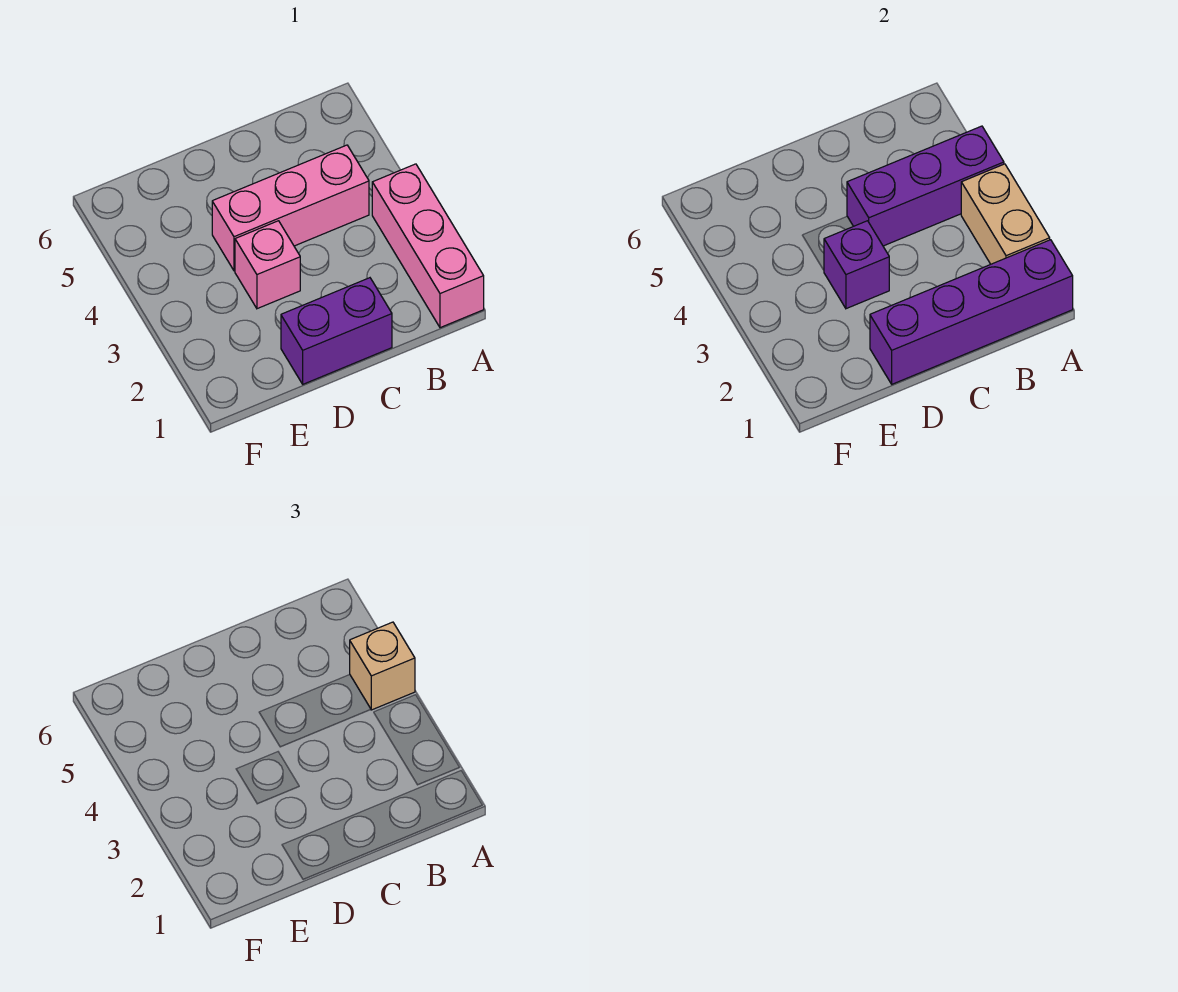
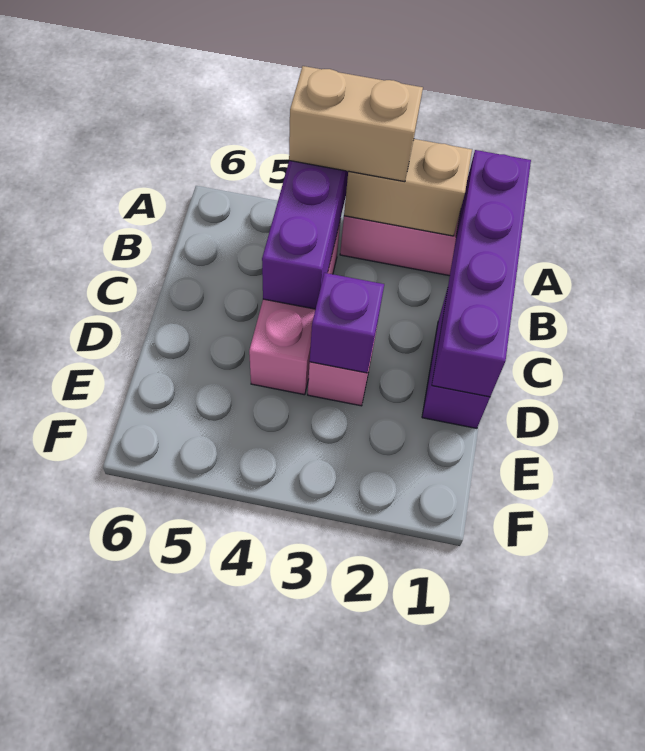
tan 1x1 brick [350,622,415,710] -> tan 1x2 brick [289,66,423,182]

